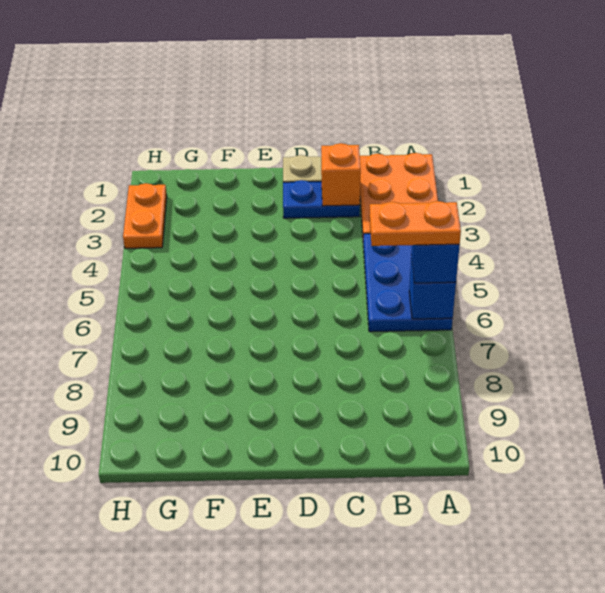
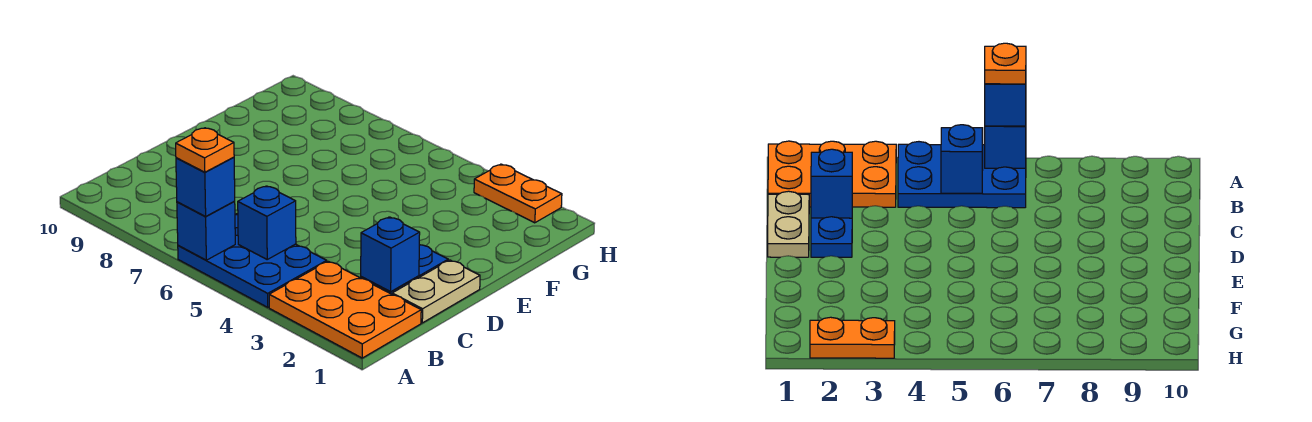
orange 1x2 plate [369,201,461,246] -> orange 1x1 plate [176,128,234,172]
none -> blue 1x1 brick [238,186,296,259]
orange 1x1 brick [321,143,361,206] -> blue 1x1 brick [361,217,420,292]

